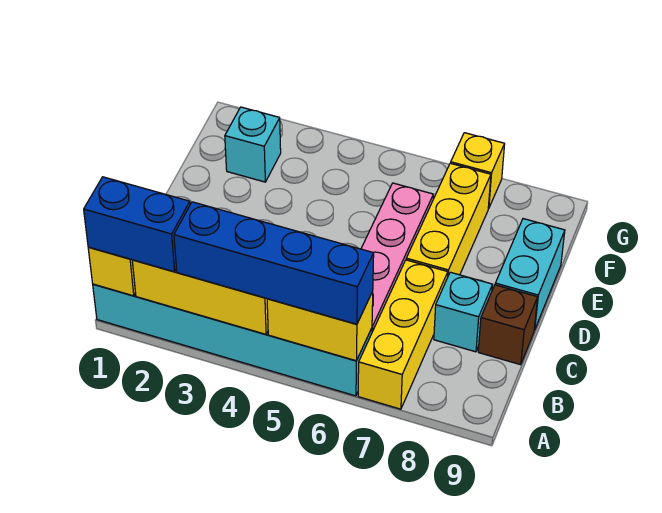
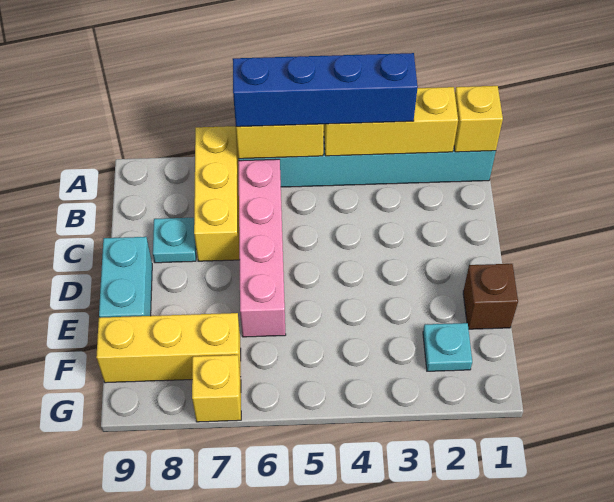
blue 1x2 brick [84,177,190,272] -> none
cyan 1x1 brick [434,272,493,352] -> cyan 1x1 plate [153,218,196,263]
brown 1x1 brick [478,285,538,365] -> brown 1x1 brick moved to [463,264,518,329]
yellow 1x3 brick [406,163,491,275] -> yellow 1x3 brick turned to [96,313,241,383]
cyan 1x1 brick [225,107,281,182] -> cyan 1x1 plate [423,323,472,371]

